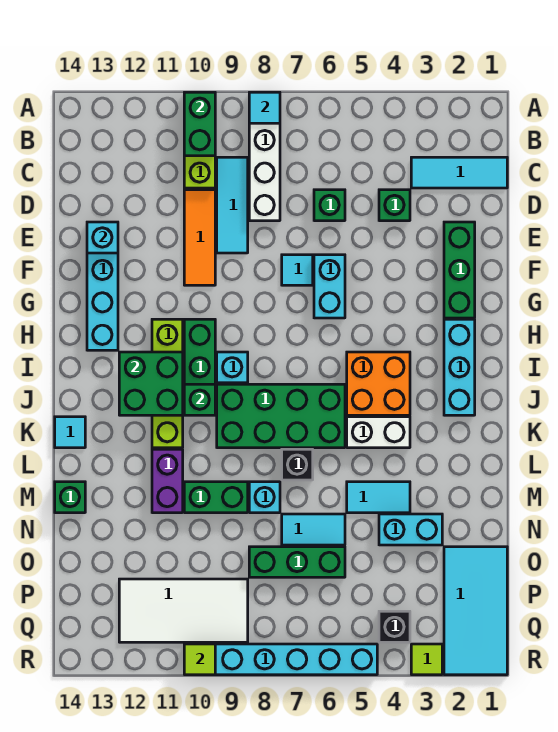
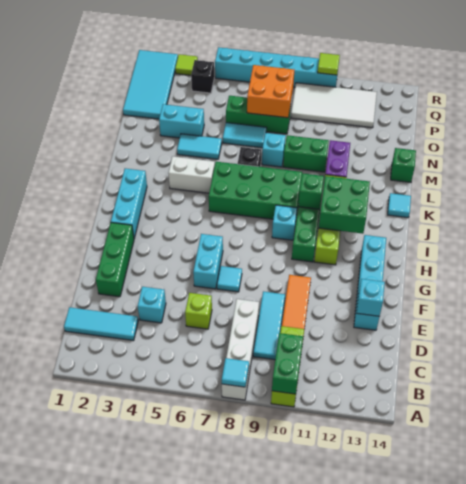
green 1x1 brick [379,190,410,221] -> cyan 1x1 brick [138,287,166,323]
green 1x1 brick [314,190,345,221] -> lime 1x1 brick [185,293,212,329]
orange 2x2 brick [347,352,410,415] -> orange 2x2 brick moved to [247,65,294,118]

